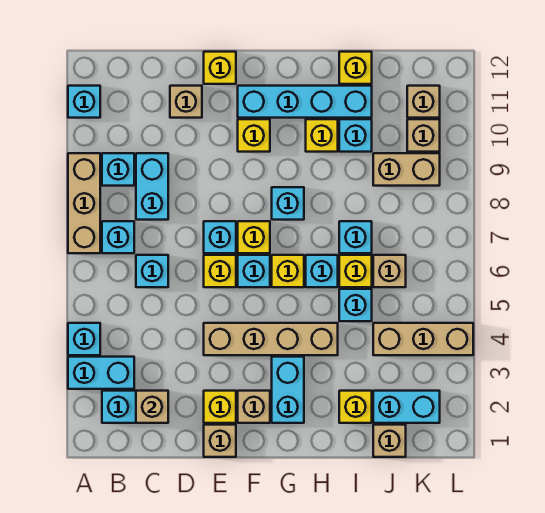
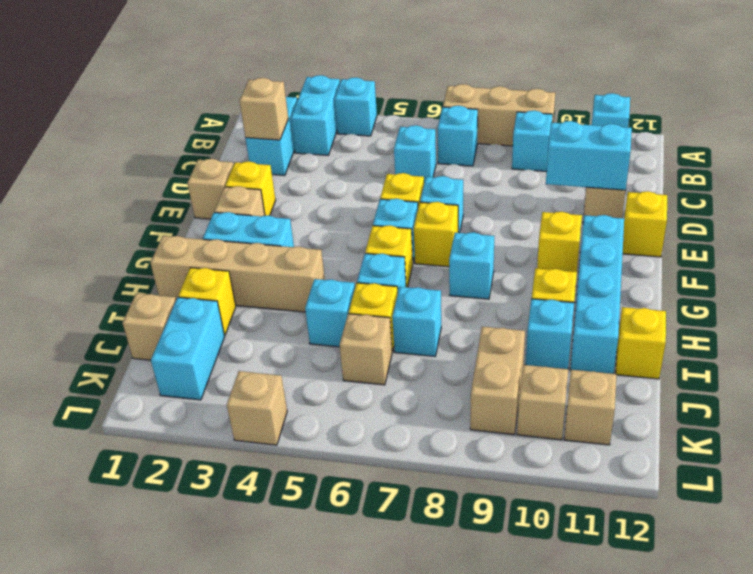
cyan 1x2 brick [136,153,168,220] -> cyan 1x2 brick moved to [546,121,632,190]
tan 1x4 brick [204,323,338,355] -> tan 1x4 brick turned to [151,236,325,312]
tan 1x3 brick [373,323,473,355] -> tan 1x1 brick [227,371,287,445]

